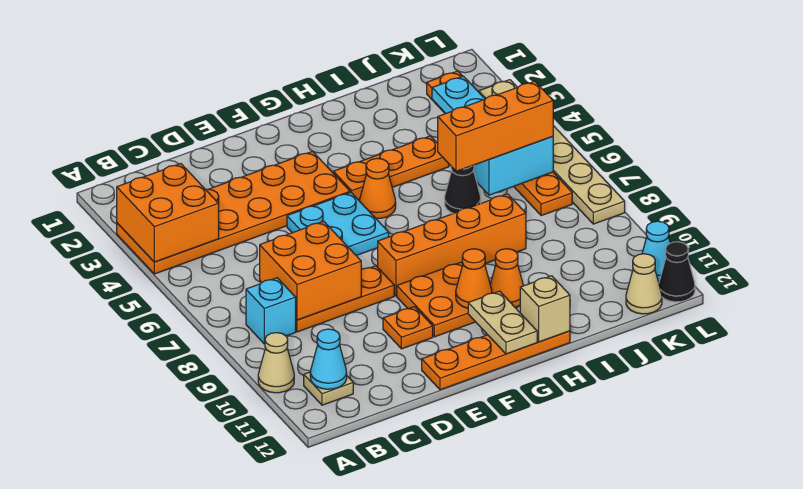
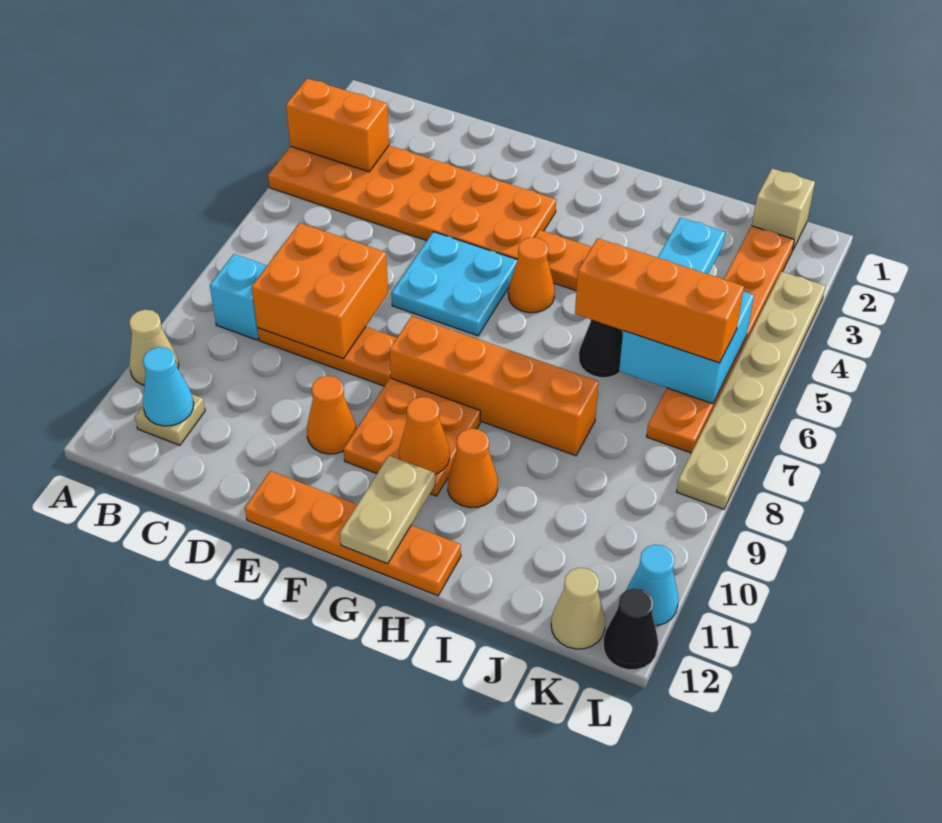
orange 2x2 brick [117,164,219,262] -> orange 1x2 brick [286,78,389,172]
orange 1x1 plate [383,307,433,349] -> orange 1x1 cone [307,376,356,454]
tan 1x1 brick [520,276,570,342] -> tan 1x1 brick moved to [752,169,815,251]

